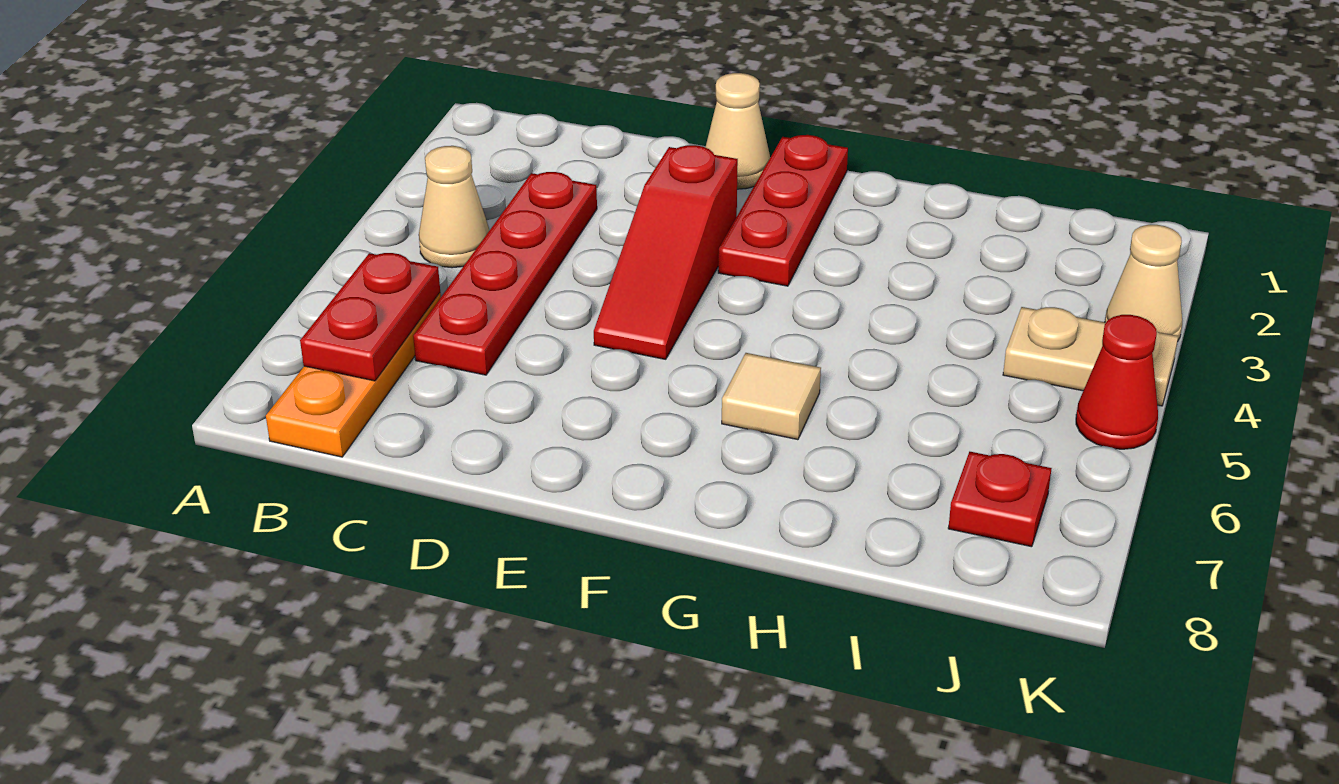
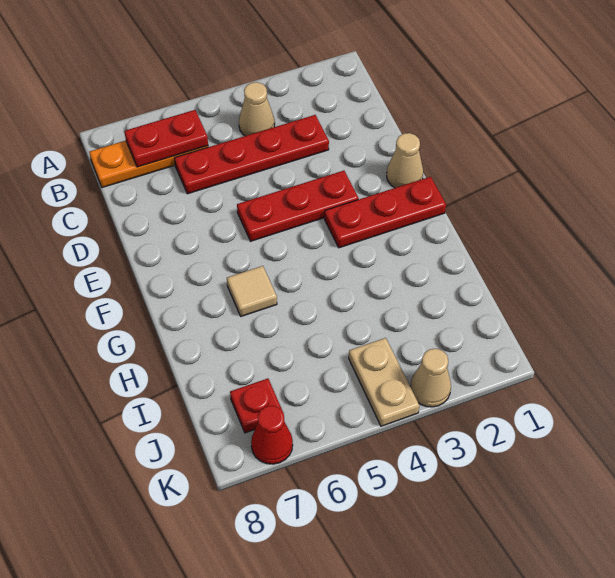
red 1x3 slope [594,145,738,359] -> red 1x3 plate [237,171,359,241]
red 1x1 cone [1076,315,1158,449] -> red 1x1 cone moved to [251,406,293,464]

